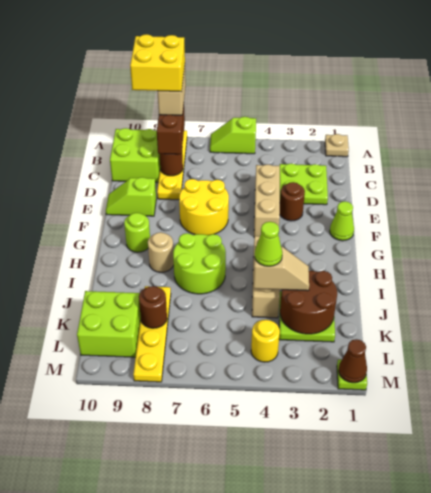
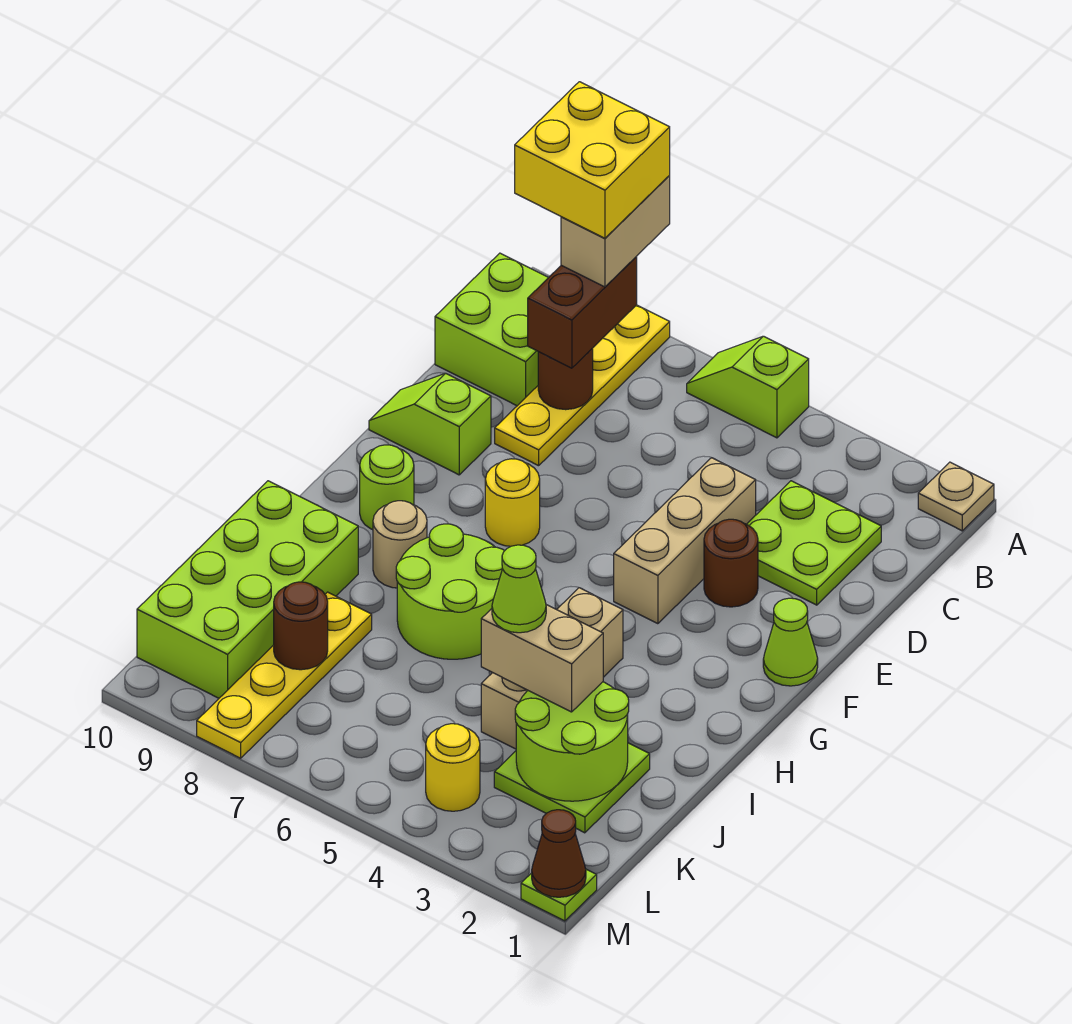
yellow 2x2 round brick [179,179,229,235] -> yellow 1x1 round brick [485,459,540,546]
brown 2x2 round brick [280,271,337,334] -> lime 2x2 round brick [515,682,629,801]
tan 1x2 slope [253,246,309,291] -> tan 1x2 brick [481,605,603,712]
lime 2x2 brick [77,291,141,357] -> lime 2x4 brick [137,481,358,698]

